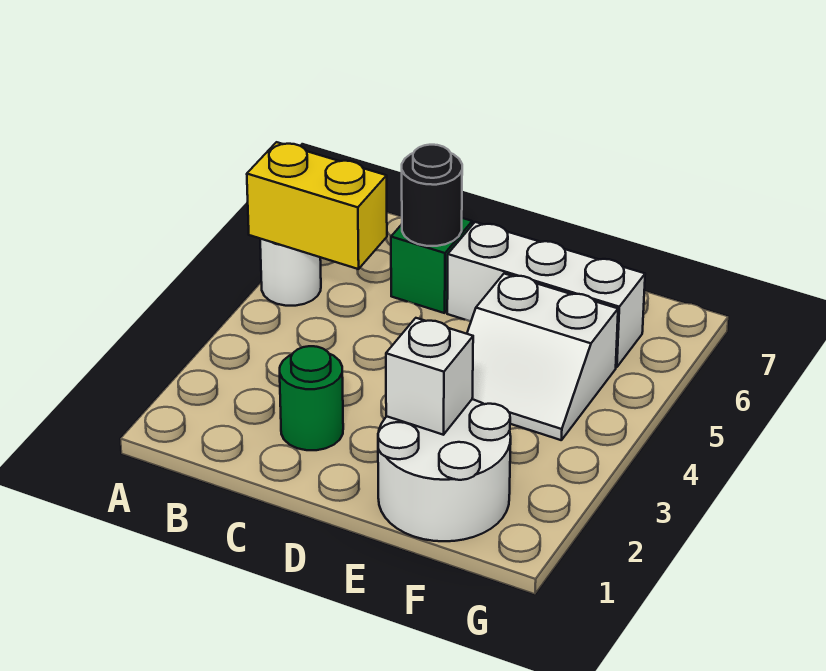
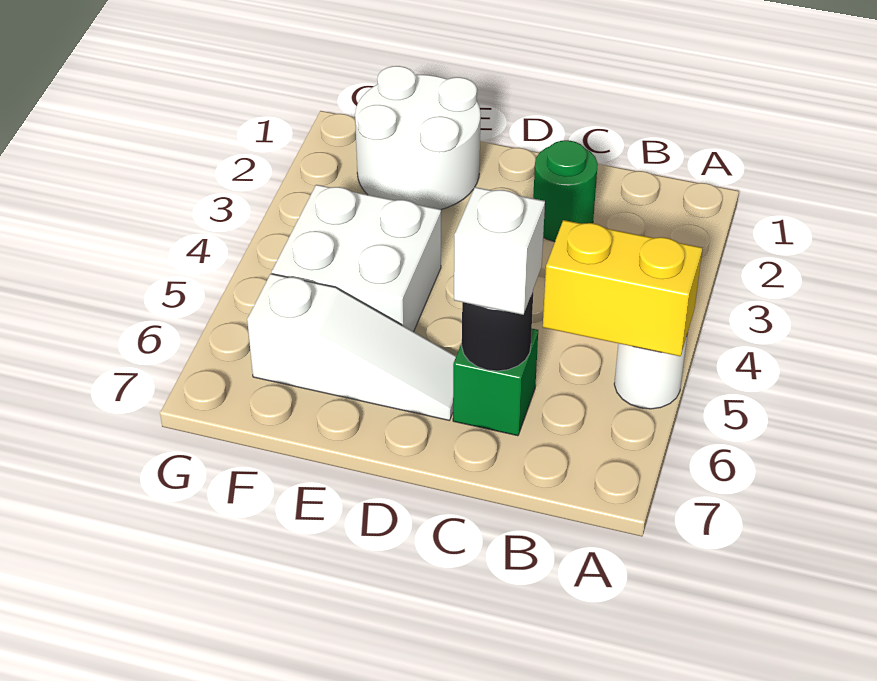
white 1x3 brick [447,222,645,367] -> white 1x3 slope [247,274,456,421]
white 1x1 brick [386,318,473,435] -> white 1x1 brick moved to [454,187,545,315]
white 2x2 slope [467,274,618,440] -> white 2x2 brick [272,185,441,332]

